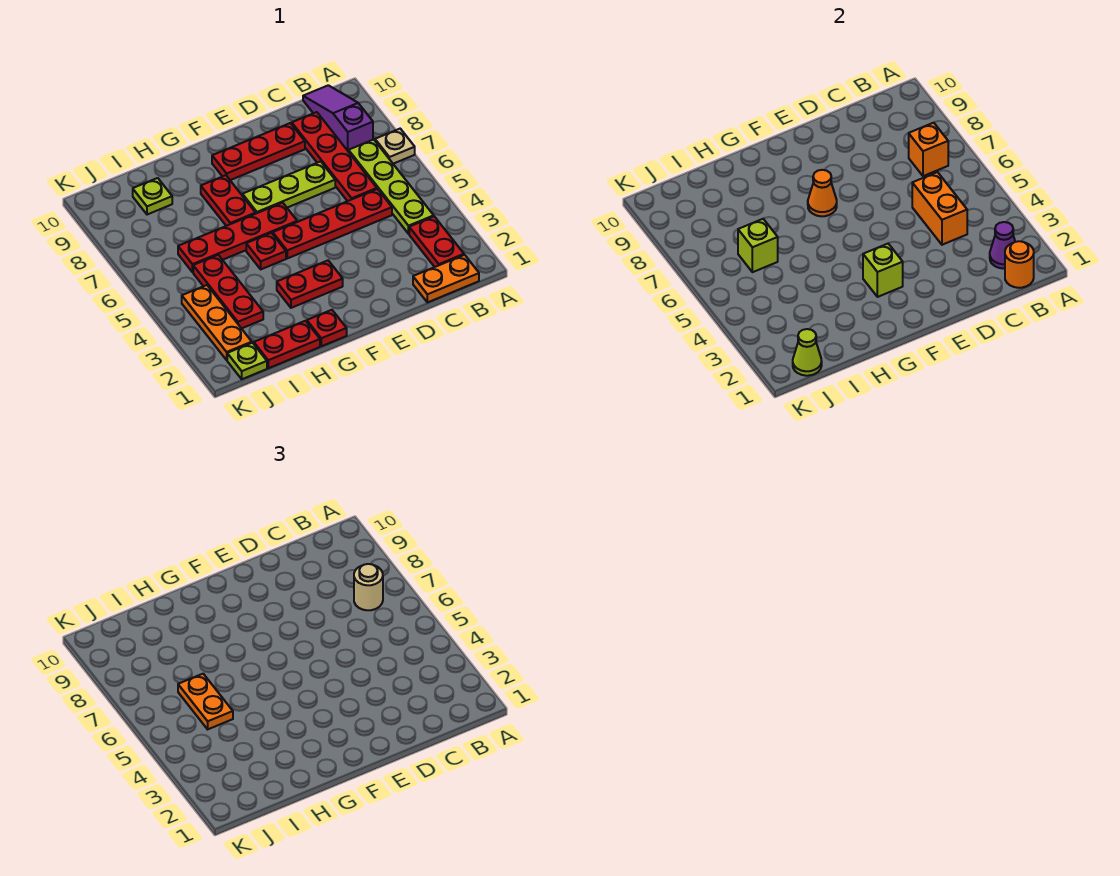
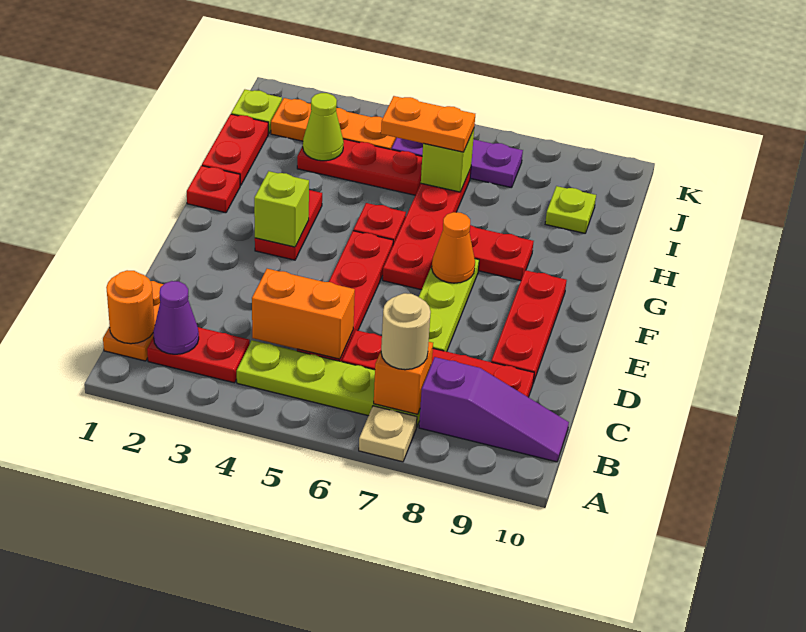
lime 1x1 cone [793,329,822,376] -> lime 1x1 cone moved to [303,93,344,161]
none -> purple 1x3 plate [392,138,523,188]

